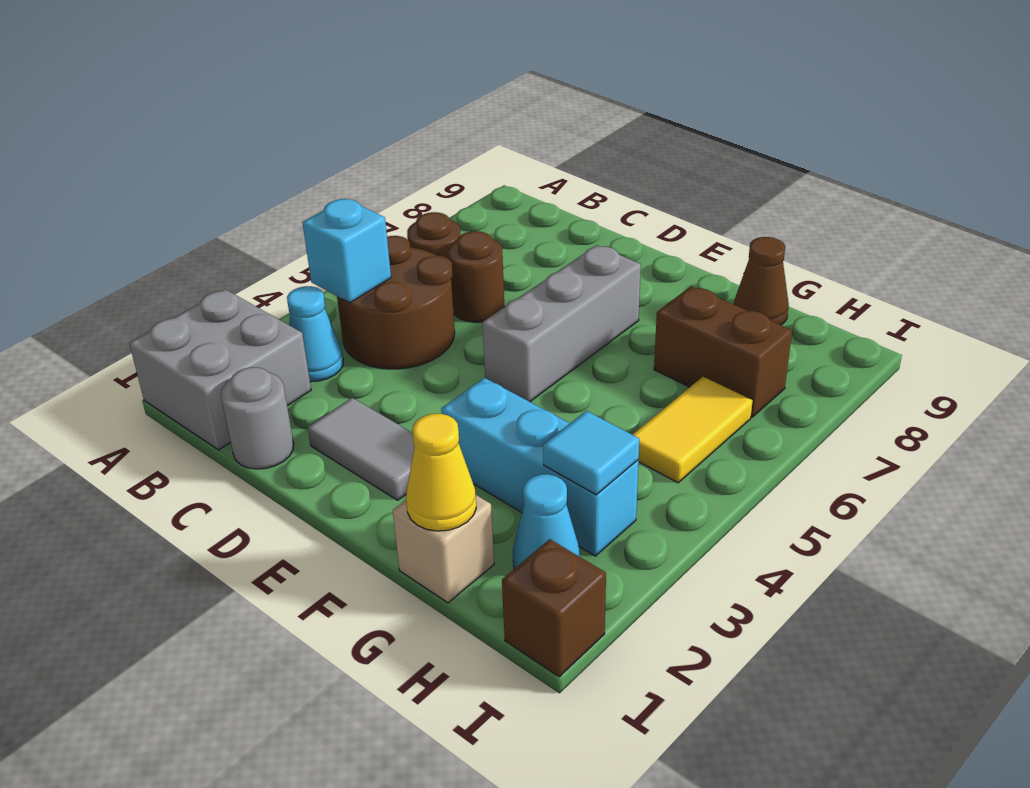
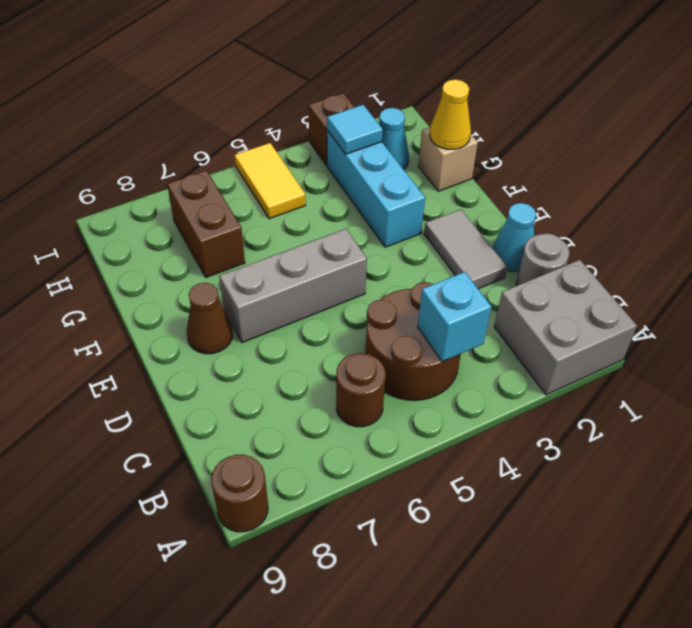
cyan 1x1 cone [287,286,343,382] -> cyan 1x1 cone moved to [493,203,536,271]
brown 1x1 round brick [448,231,504,322] -> brown 1x1 round brick moved to [211,455,268,532]
brown 1x1 cone [734,237,789,325] -> brown 1x1 cone moved to [187,283,233,354]
yellow 1x2 tile [632,377,753,483] -> yellow 1x2 tile turned to [235,143,306,219]
brown 1x1 brick [502,539,606,677] -> brown 1x1 brick moved to [308,93,354,165]

